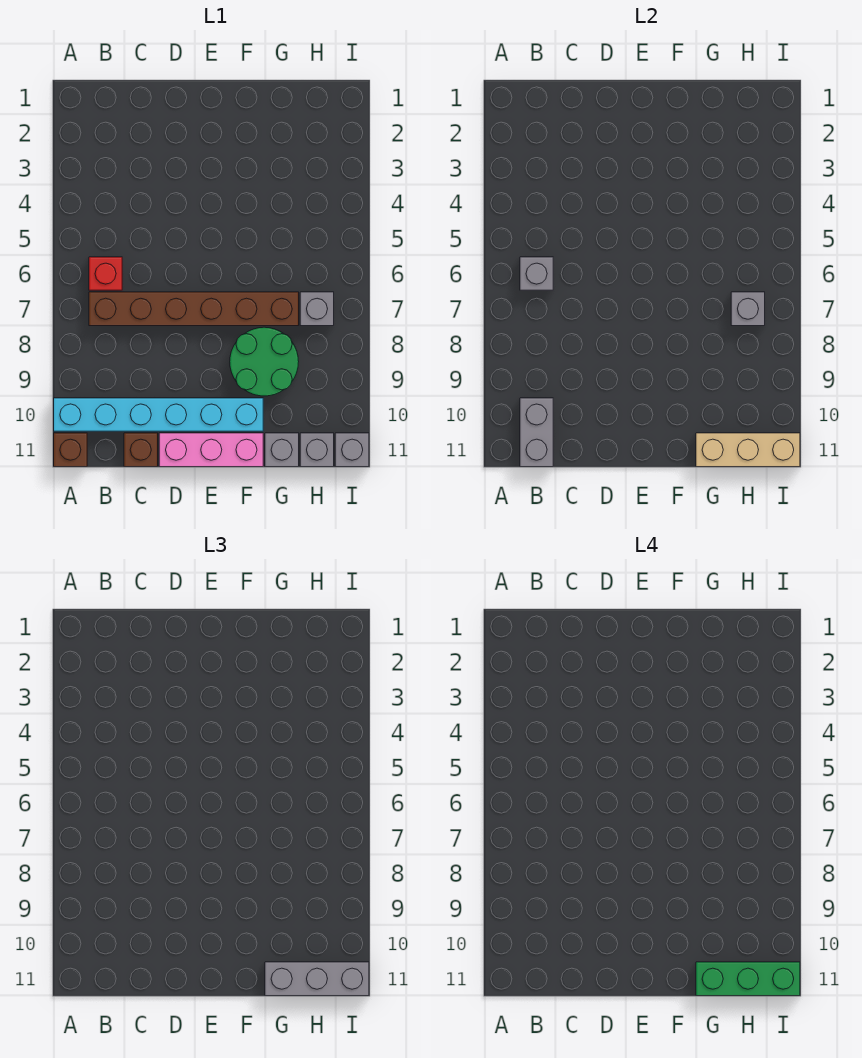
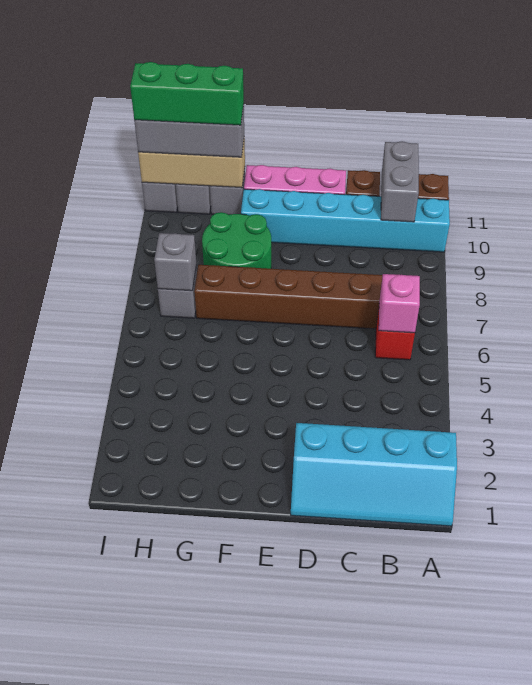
none -> cyan 2x4 slope [291,423,457,526]
grey 1x1 brick [520,257,553,290] -> pink 1x1 brick [379,274,420,333]

